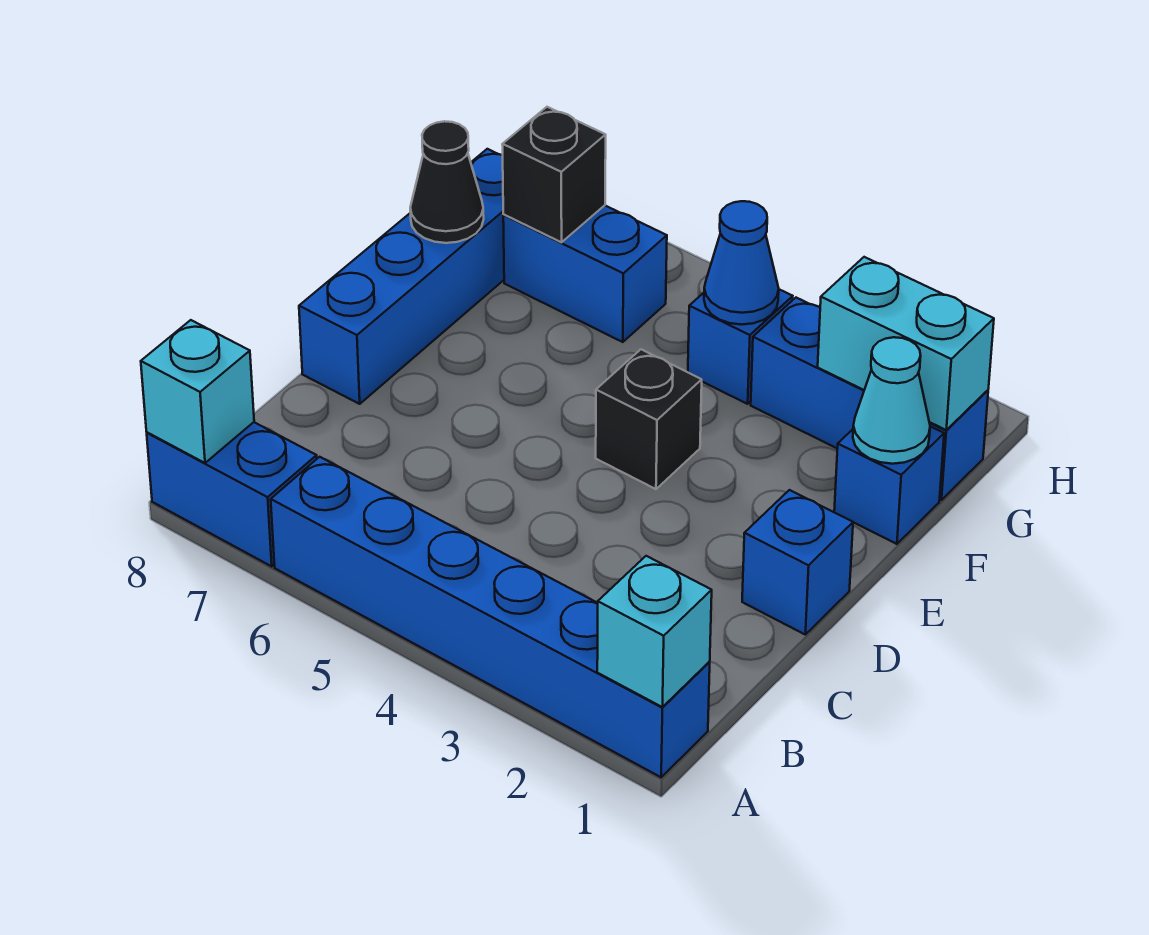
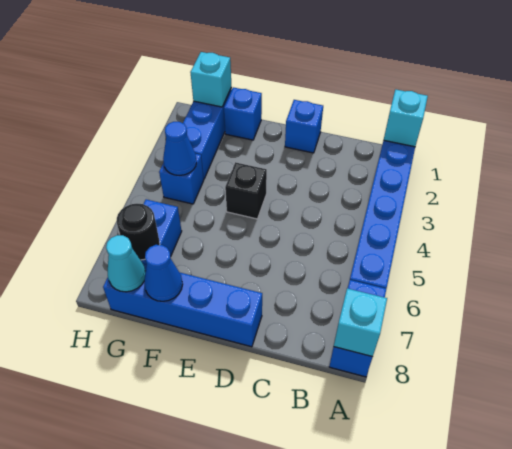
cyan 1x1 cone [853,337,930,464] -> cyan 1x1 cone moved to [106,235,146,292]
black 1x1 cone [410,121,484,243] -> blue 1x1 cone [144,245,183,301]
cyan 1x2 brick [818,257,994,430] -> cyan 1x1 brick [190,52,231,107]
black 1x1 brick [502,107,606,242] -> black 1x1 round brick [117,204,160,260]

